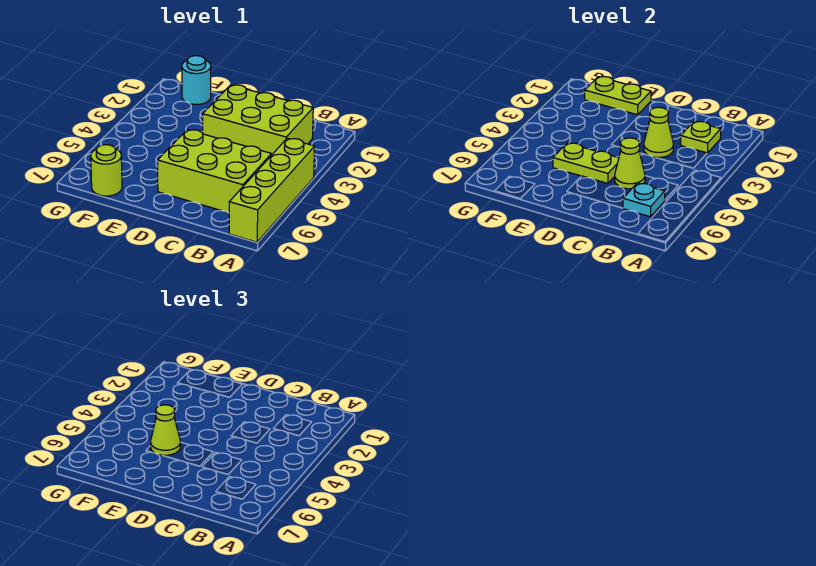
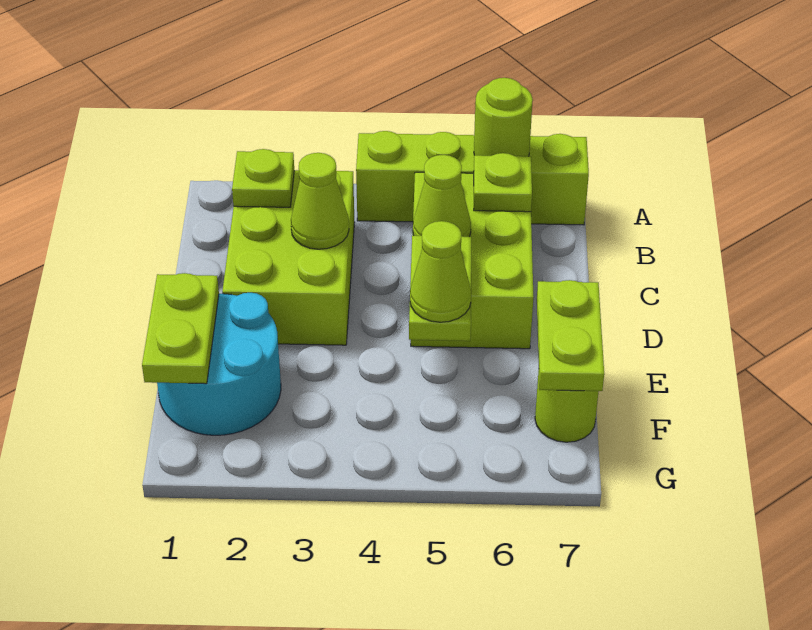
none -> lime 1x1 round brick [474,78,533,156]
cyan 1x1 plate [623,183,665,217] -> lime 1x1 plate [474,153,532,212]
none -> lime 1x2 plate [537,280,604,391]
cyan 1x1 round brick [182,56,211,104] -> cyan 2x2 round brick [157,293,281,435]

